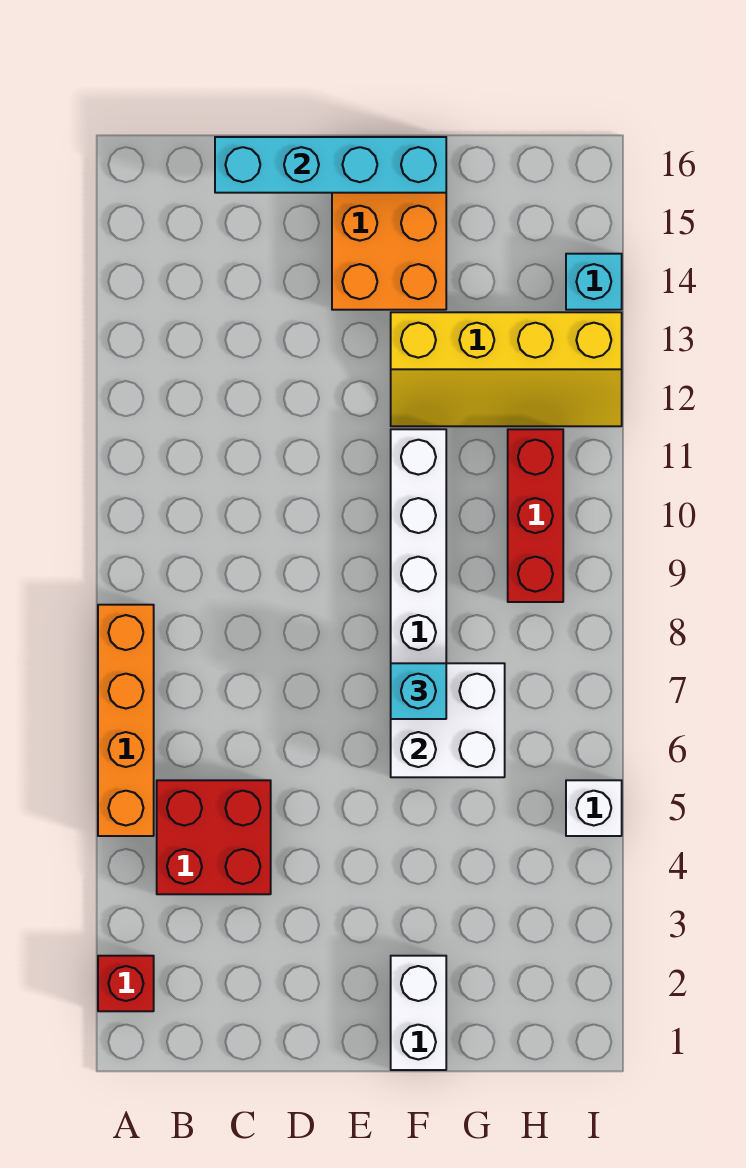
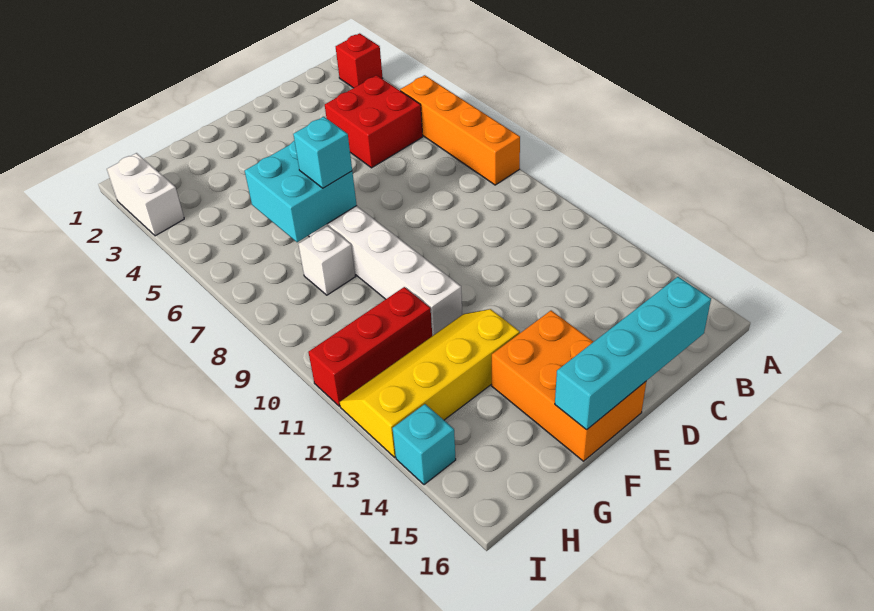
white 1x2 brick [391,956,446,1070] -> white 1x2 brick moved to [107,153,184,236]
white 2x2 brick [391,663,505,777] -> cyan 2x2 brick [245,141,357,242]
red 1x3 brick [508,429,563,602] -> red 1x3 brick turned to [308,287,432,406]
white 1x1 brick [566,780,622,836] -> white 1x1 brick moved to [298,226,355,295]

